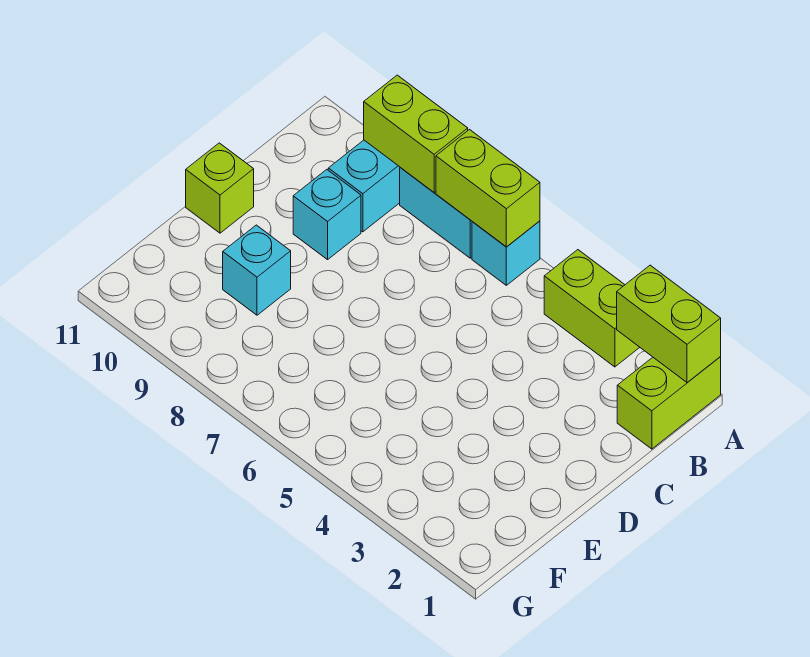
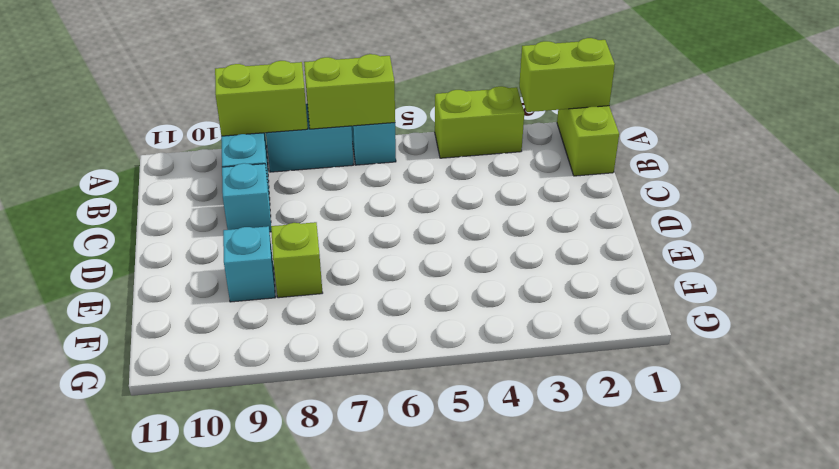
lime 1x1 brick [186,143,254,233] -> lime 1x1 brick moved to [271,222,323,298]

